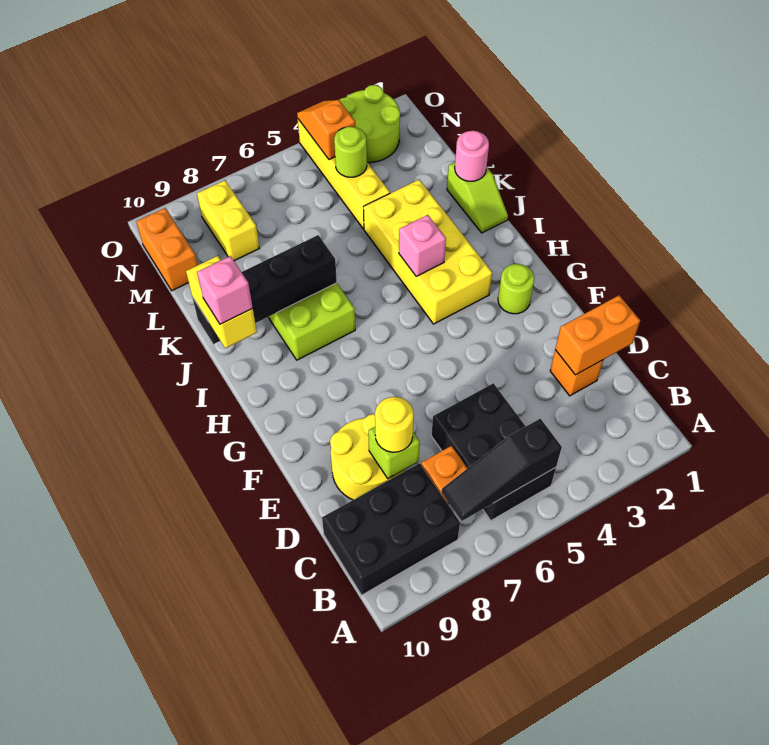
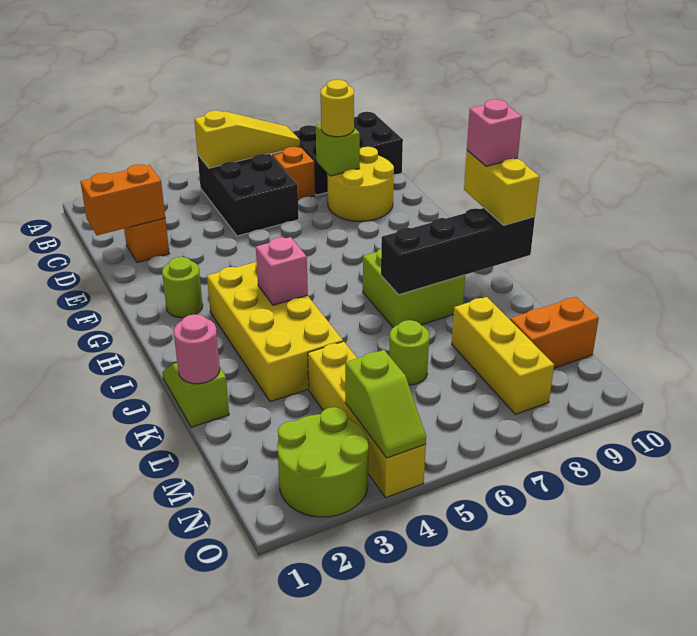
black 1x3 slope [442,419,562,521] -> yellow 1x3 slope [194,110,300,168]
lime 1x1 round brick [334,127,367,177] -> lime 1x1 round brick moved to [389,320,429,385]
yellow 1x2 brick [197,180,260,261] -> yellow 1x3 brick [452,297,554,414]
orange 1x2 brick [136,208,198,291] -> orange 1x2 brick turned to [510,297,599,368]
orange 1x2 slope [297,100,355,160] -> lime 1x2 slope [345,350,426,458]

